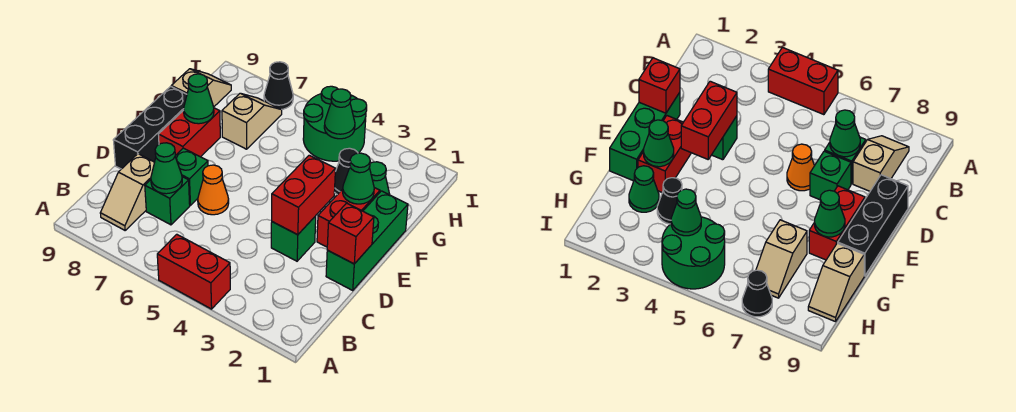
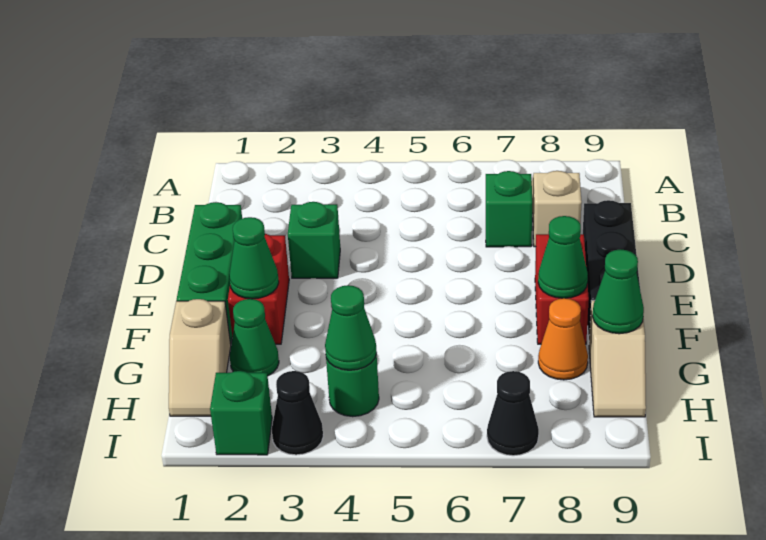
red 1x2 brick [157,234,230,309] -> none
green 1x1 cone [151,143,182,194] -> green 1x1 cone moved to [593,249,644,334]
red 1x1 brick [327,203,374,264] -> none
red 1x2 brick [272,155,335,235] -> none
orange 1x1 cone [198,165,229,215] -> orange 1x1 cone moved to [538,298,588,380]
green 1x1 brick [175,148,208,205] -> green 1x1 brick moved to [210,371,272,455]
black 1x1 cone [334,148,358,195] -> black 1x1 cone moved to [272,371,323,455]
tan 1x2 slope [222,93,282,149] -> tan 1x2 slope moved to [169,299,231,416]
green 2x2 round brick [303,86,367,161] -> green 1x1 round brick [326,354,379,417]

